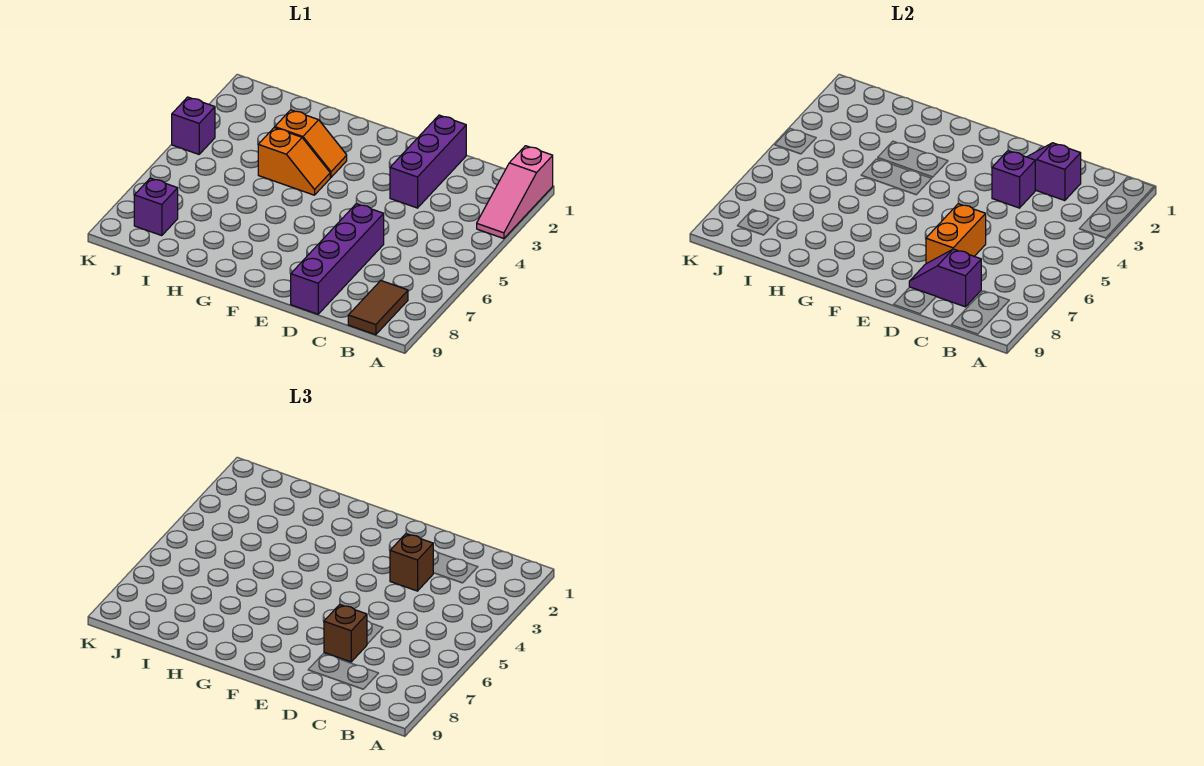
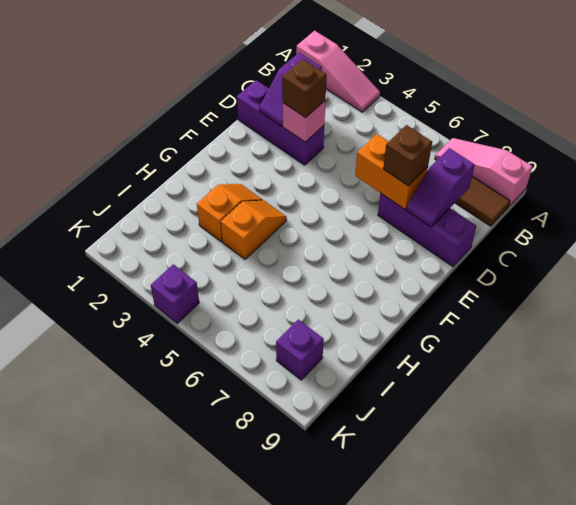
none -> pink 1x3 slope [435,138,533,206]
purple 1x1 brick [992,151,1035,208] -> pink 1x1 brick [283,101,325,142]
purple 1x4 brick [291,204,384,314] -> purple 1x3 brick [378,193,477,267]

